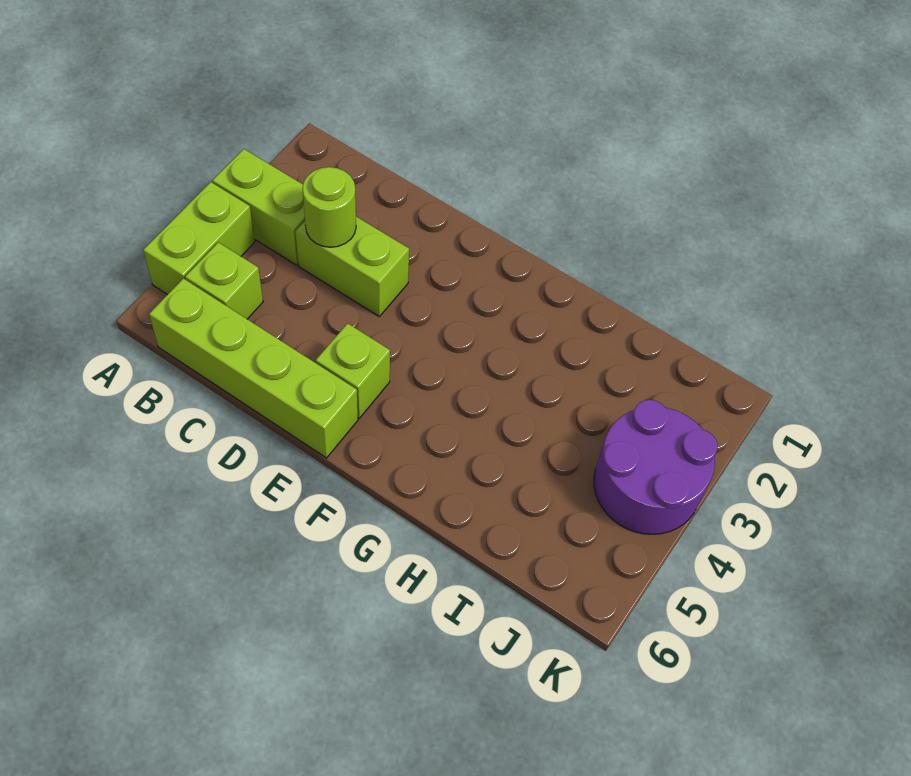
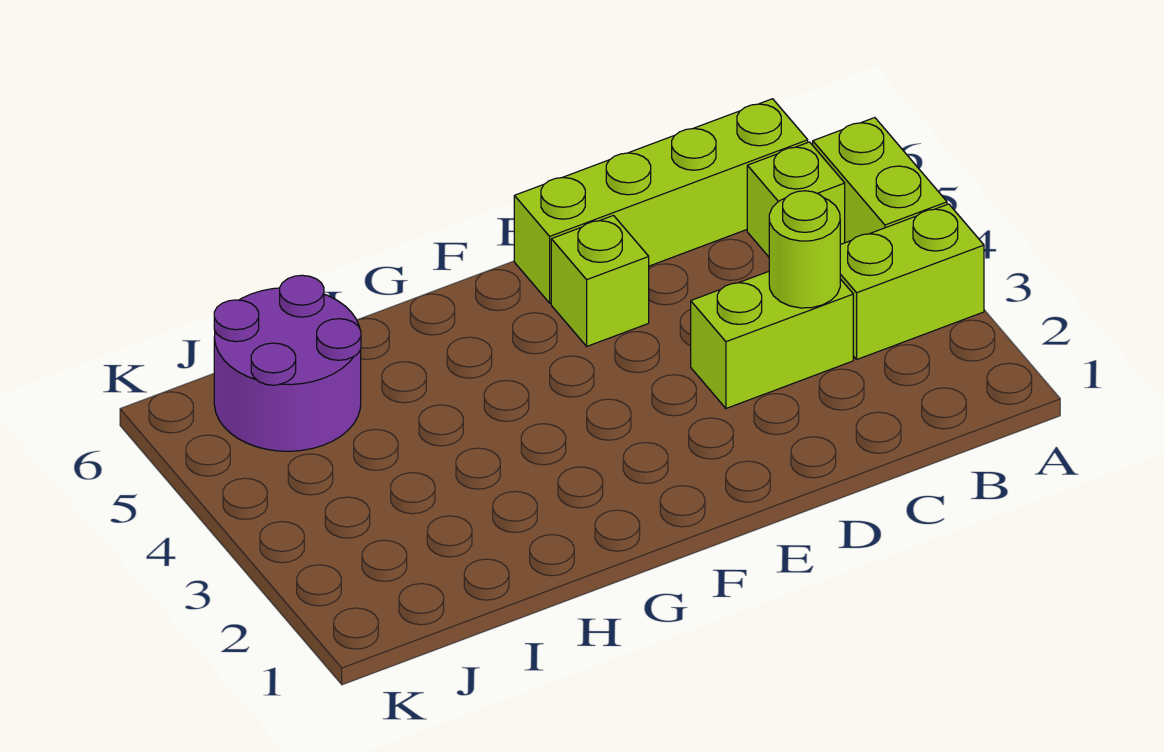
purple 2x2 round brick [594,400,718,534] -> purple 2x2 round brick moved to [214,275,361,451]

